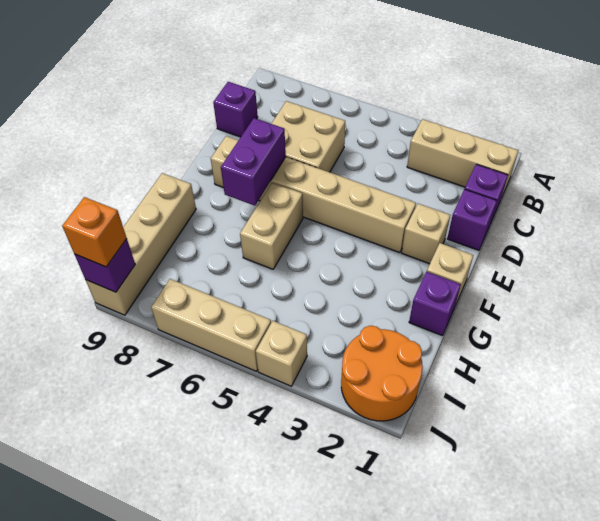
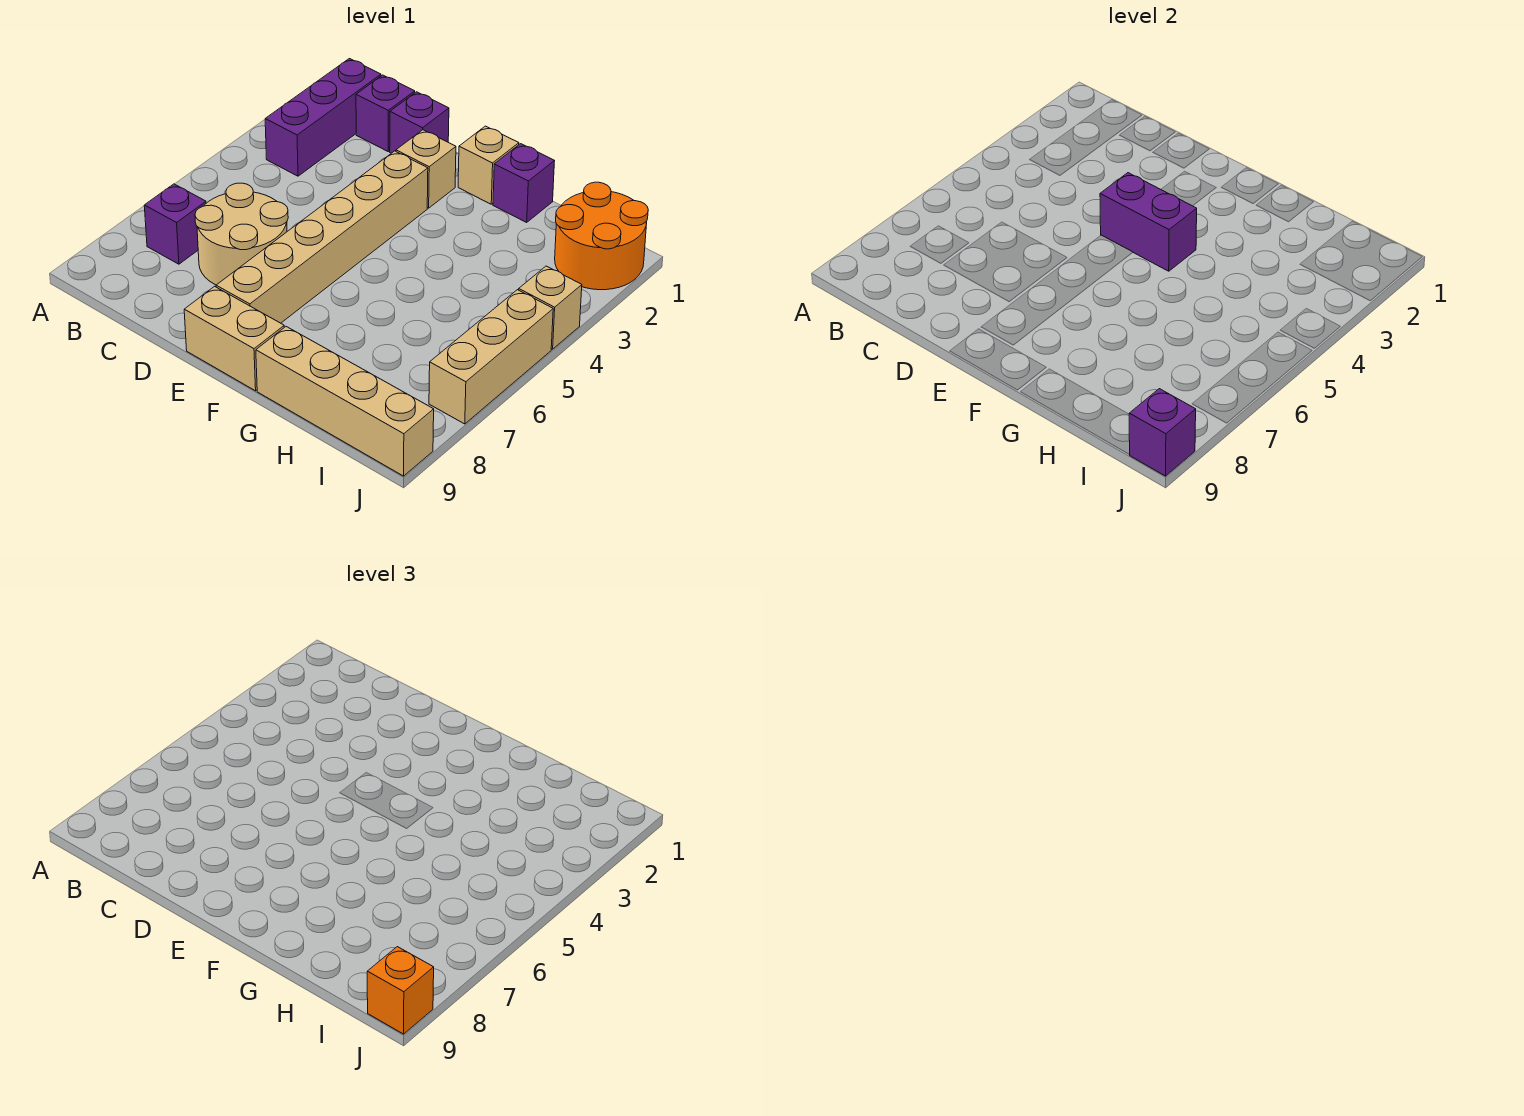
tan 1x3 brick [407,119,519,196] -> purple 1x3 brick [265,59,381,176]
tan 2x2 brick [271,101,345,172] -> tan 2x2 round brick [195,183,288,285]
purple 1x1 brick [213,82,258,137] -> purple 1x1 brick moved to [144,184,206,264]
purple 1x2 brick [221,118,286,206] -> purple 1x2 brick moved to [1100,173,1197,271]
tan 1x2 brick [240,182,303,269] -> tan 1x2 brick moved to [184,286,284,391]

